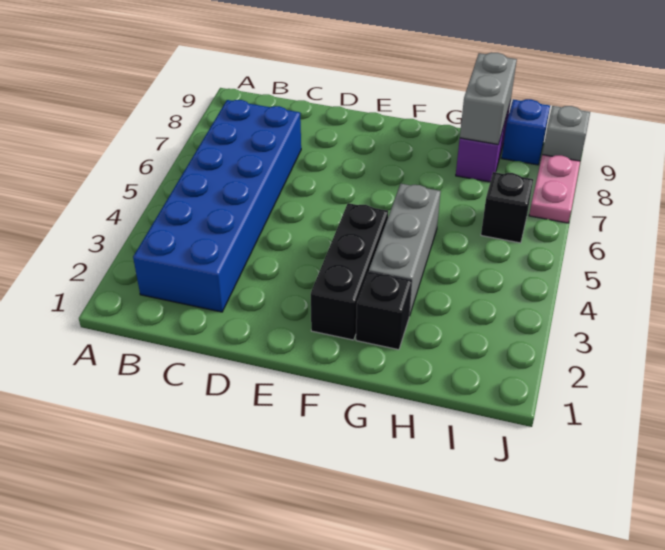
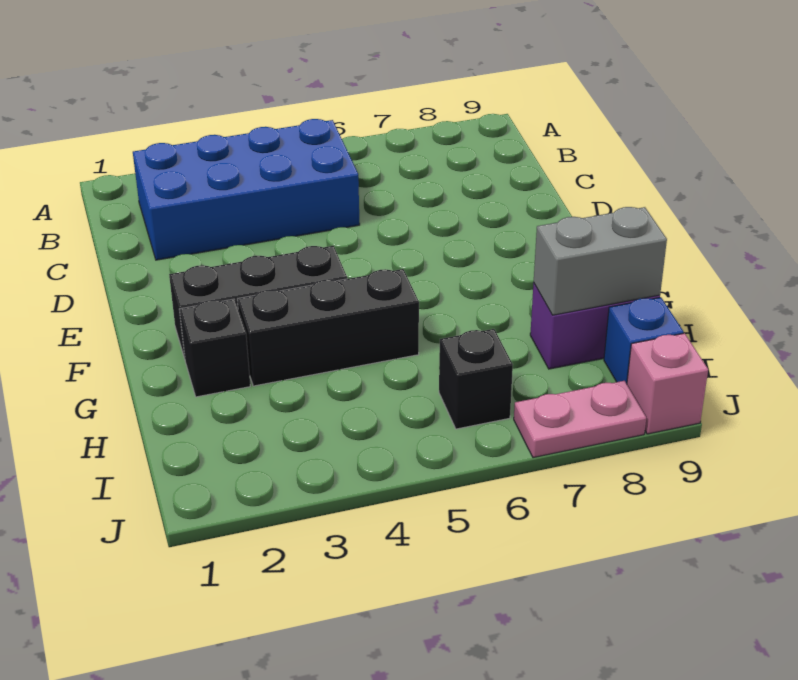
blue 2x6 brick [133,100,301,312] -> blue 2x4 brick [133,119,360,260]
grey 1x3 brick [369,184,441,316] -> black 1x3 brick [237,269,419,386]
grey 1x1 brick [542,106,590,161] -> pink 1x1 brick [627,333,708,434]

